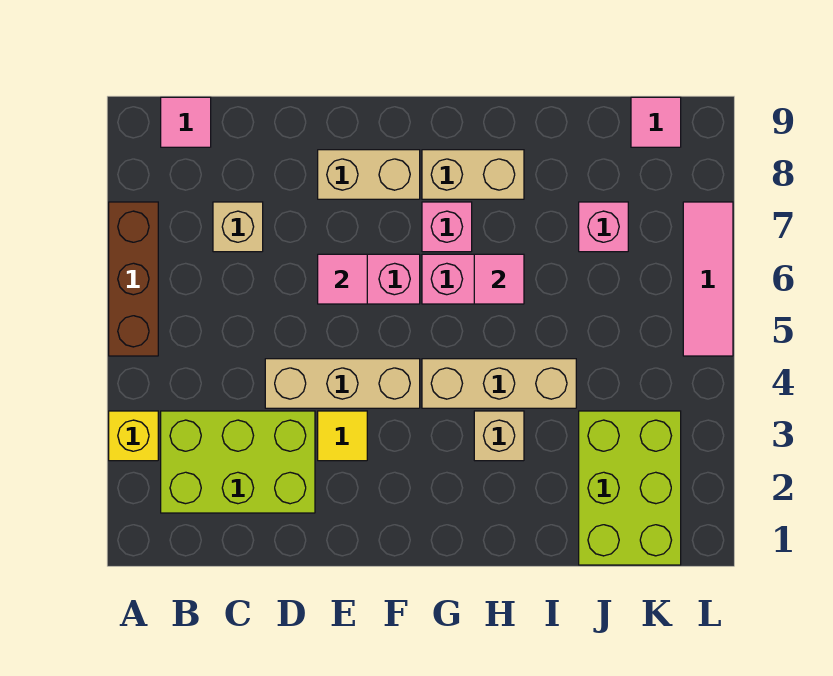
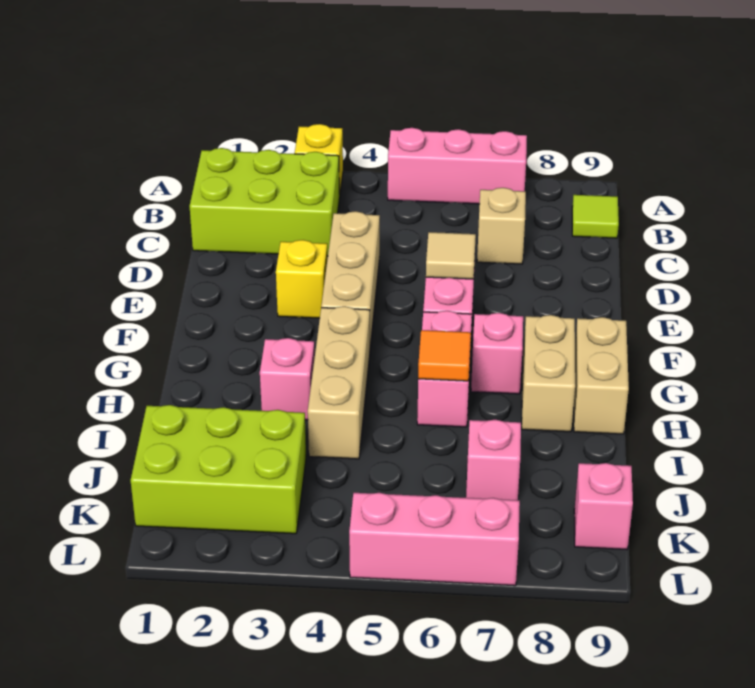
brown 1x3 brick [109,202,158,356] -> pink 1x3 brick [388,128,527,204]
lime 2x3 brick [161,411,315,513] -> lime 2x3 brick turned to [190,148,339,256]
pink 1x1 tile [161,97,211,147] -> lime 1x1 tile [572,195,619,238]
yellow 1x1 tile [318,411,367,461] -> yellow 1x1 brick [276,240,328,318]
pink 1x1 tile [318,254,367,304] -> tan 1x1 tile [426,232,476,279]
tan 1x2 brick [318,150,420,199] -> tan 1x2 brick moved to [574,317,629,434]
tan 1x1 brick [474,411,524,461] -> pink 1x1 brick [260,338,315,420]
pink 1x1 tile [474,254,524,304] -> orange 1x1 tile [418,330,471,381]
pink 1x1 tile [631,97,681,147] -> pink 1x1 brick [574,463,633,549]
pink 1x3 tile [683,202,733,356] -> pink 1x3 brick [349,493,520,586]

